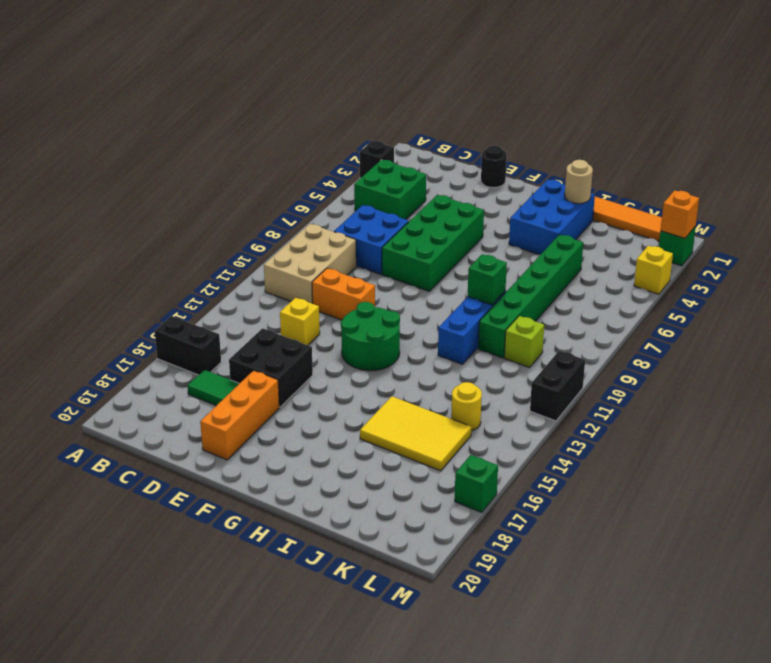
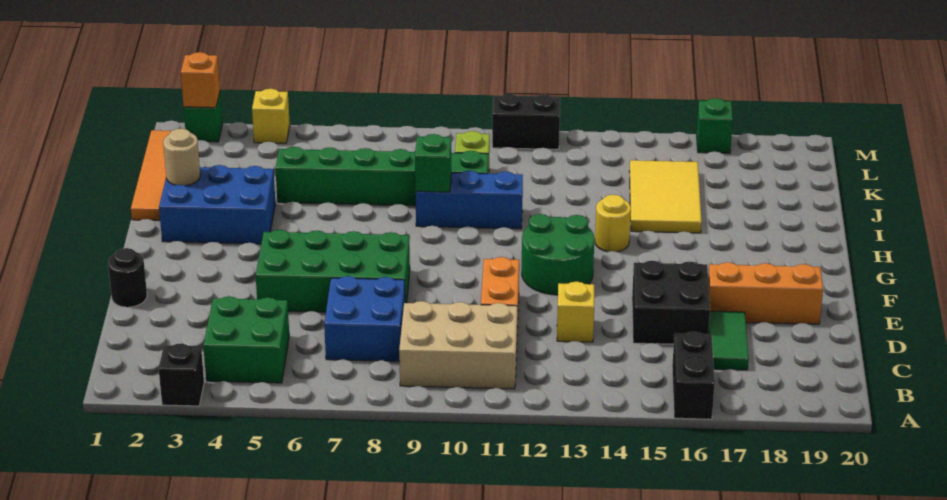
yellow 1x1 round brick [451,382,482,431] -> yellow 1x1 round brick moved to [595,195,631,252]

